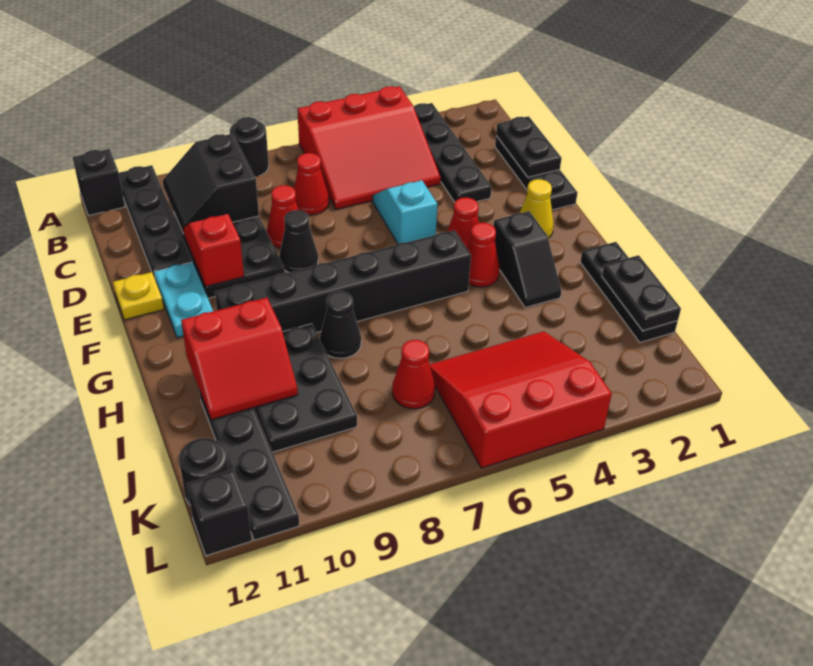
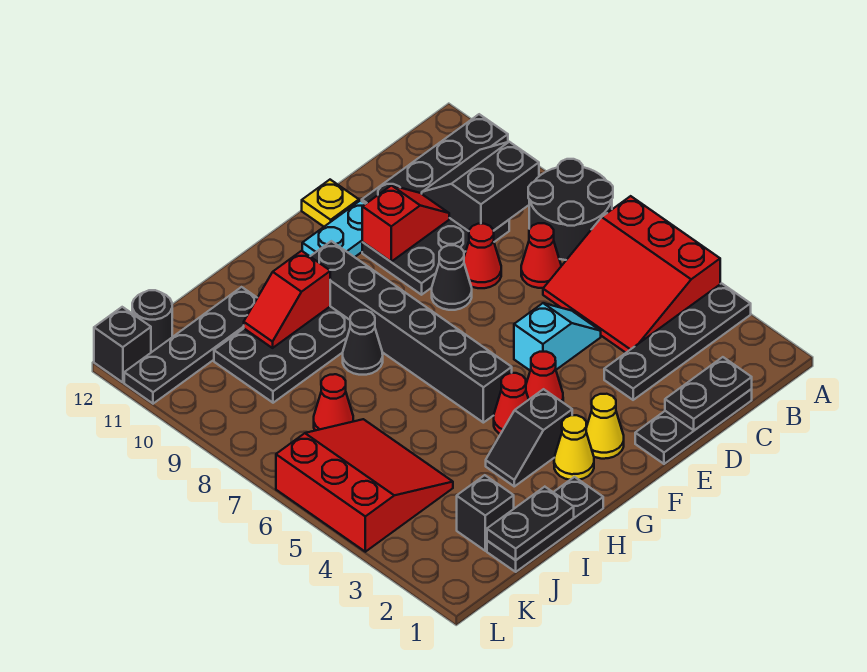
black 1x1 round brick [230,117,269,177] -> black 2x2 round brick [528,159,613,260]
black 1x1 brick [73,149,125,216] -> black 1x1 brick moved to [457,475,514,551]
none -> yellow 1x1 cone [554,415,594,480]
red 2x2 slope [181,298,298,420] -> red 1x2 slope [244,251,330,348]

